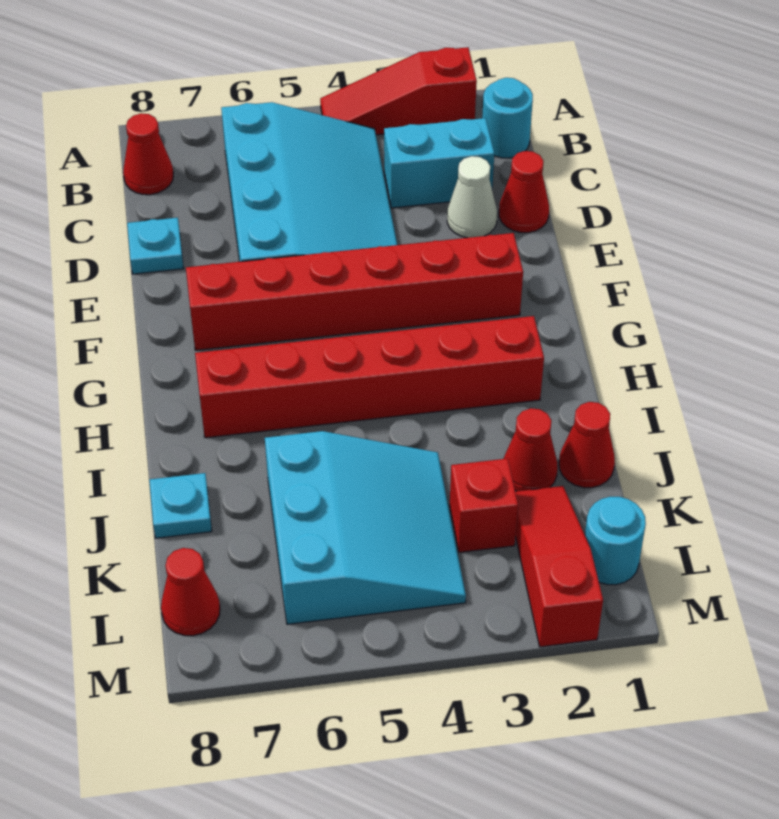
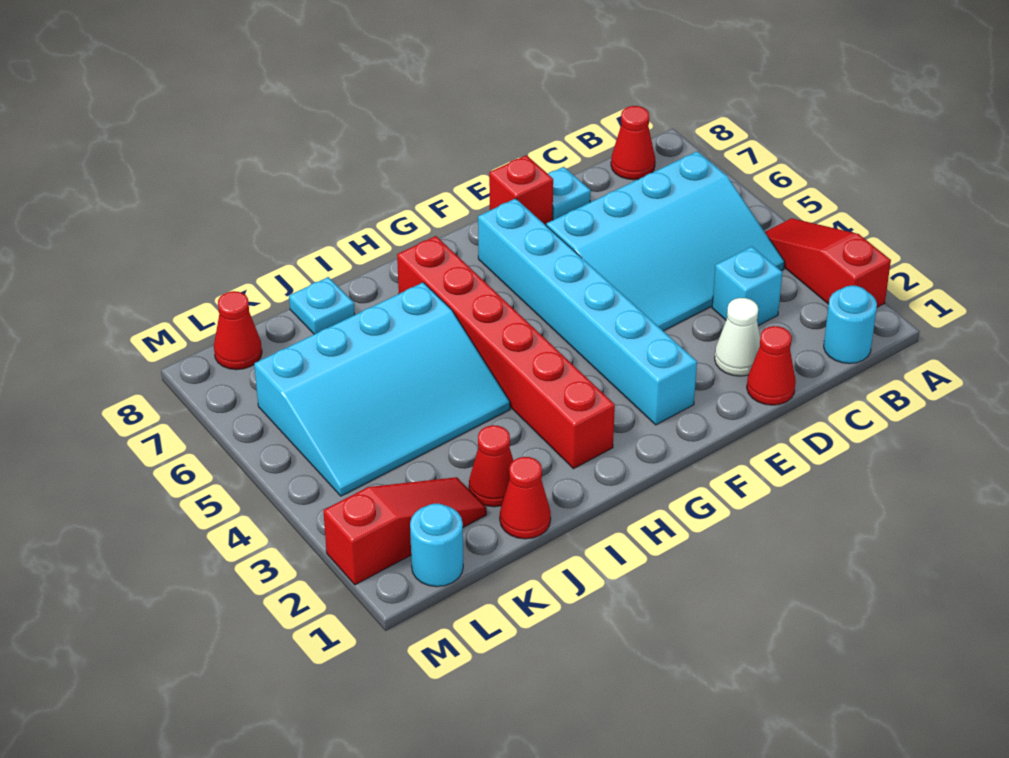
cyan 1x2 brick [384,118,494,208] -> cyan 1x1 brick [712,247,783,326]
red 1x6 brick [186,233,523,350] -> cyan 1x6 brick [478,198,697,425]
cyan 3x3 slope [265,431,466,624] -> cyan 3x4 slope [254,282,510,496]
red 1x1 brick [450,459,518,552] -> red 1x1 brick moved to [489,155,553,225]

